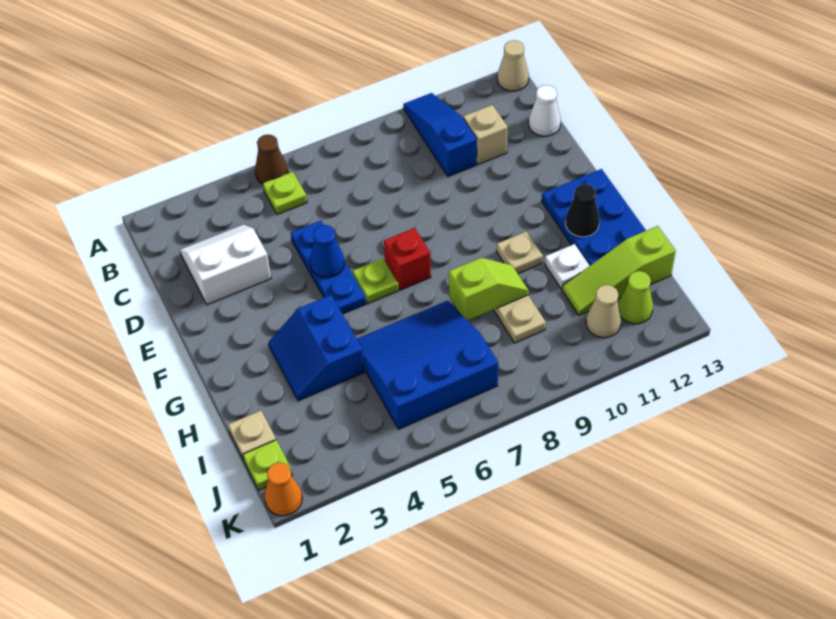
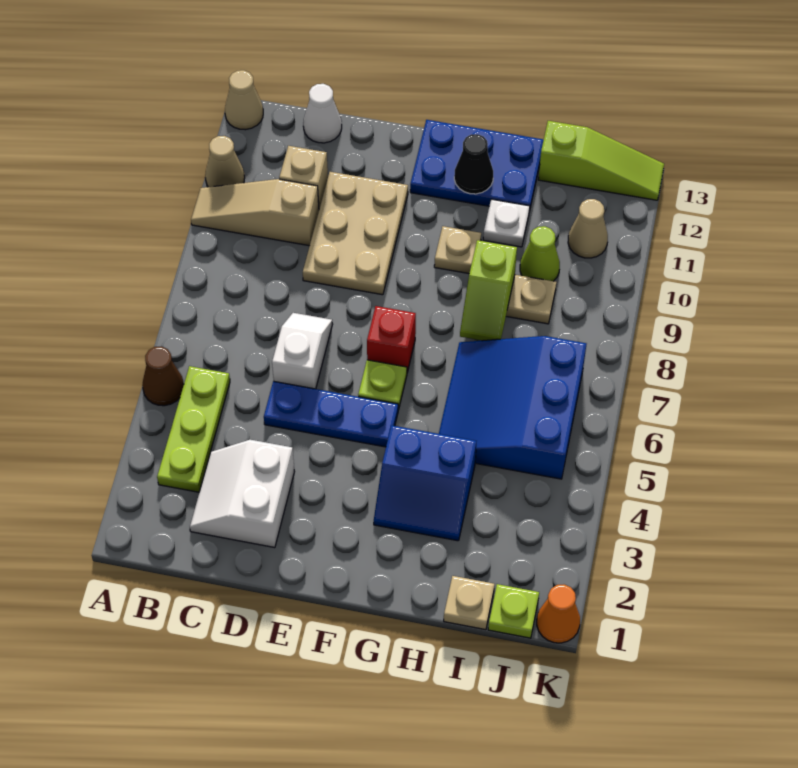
blue 1x3 slope [403,93,477,177] -> tan 1x3 slope [191,179,319,246]
none -> tan 1x1 cone [205,136,245,187]
lime 1x1 plate [263,172,307,215] -> lime 1x3 plate [157,366,230,492]
none -> white 1x2 slope [272,313,333,389]
none -> tan 2x3 plate [303,172,408,295]
blue 1x1 cone [310,225,344,278] -> none
lime 1x2 slope [449,258,529,321] -> lime 1x2 slope turned to [460,240,517,341]
lime 1x3 slope [562,226,676,315] -> lime 1x3 slope turned to [538,121,664,200]
lime 1x1 cone [618,271,653,324] -> lime 1x1 cone moved to [520,226,560,281]

